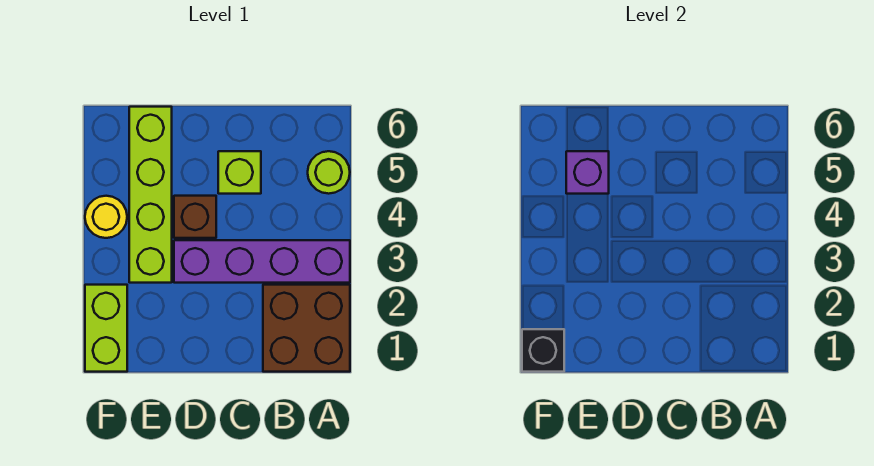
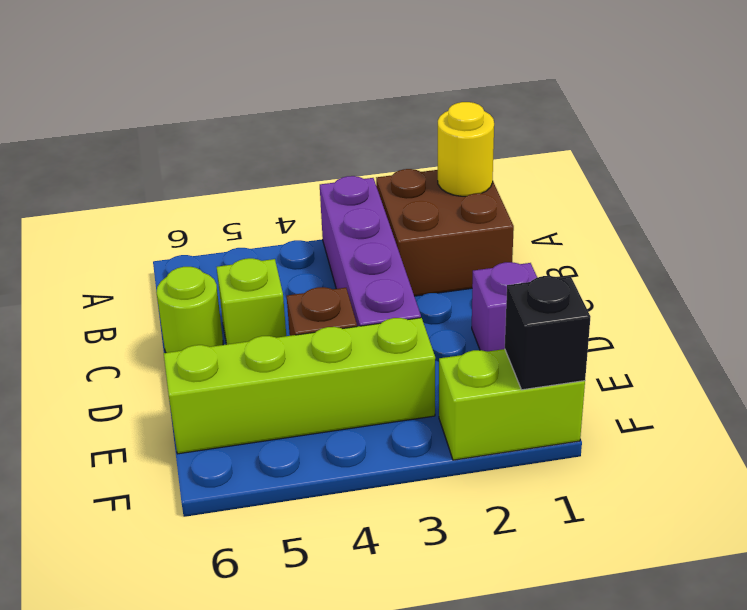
lime 1x1 round brick [308,151,350,194] -> lime 1x1 round brick moved to [156,267,223,353]
purple 1x1 brick [566,151,609,194] -> purple 1x1 brick moved to [472,262,537,352]
yellow 1x1 round brick [85,196,127,238] -> yellow 1x1 round brick moved to [438,102,494,196]

